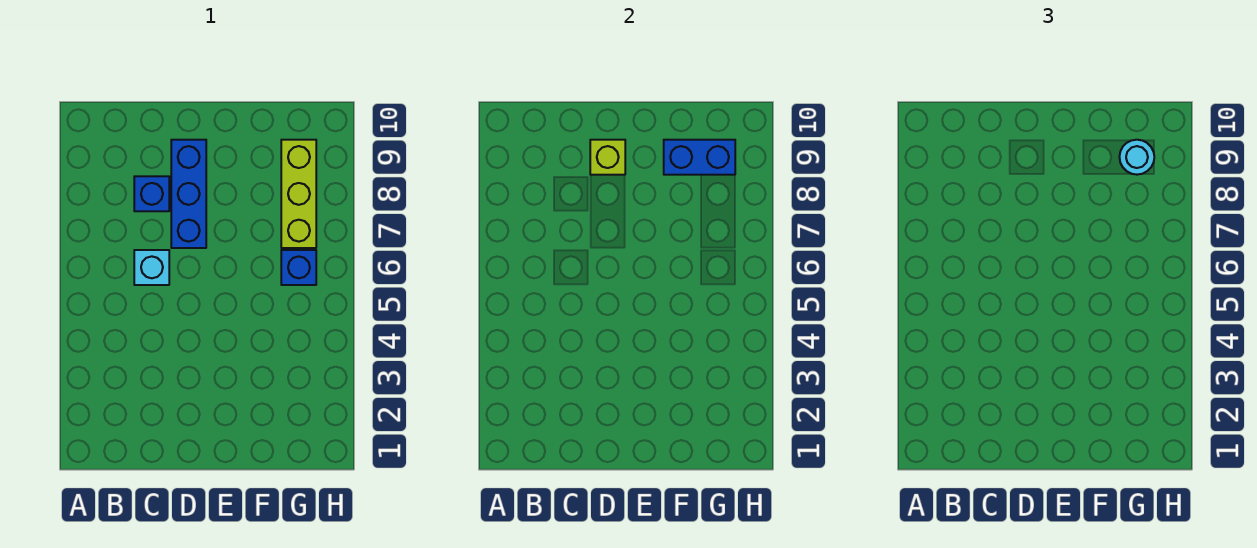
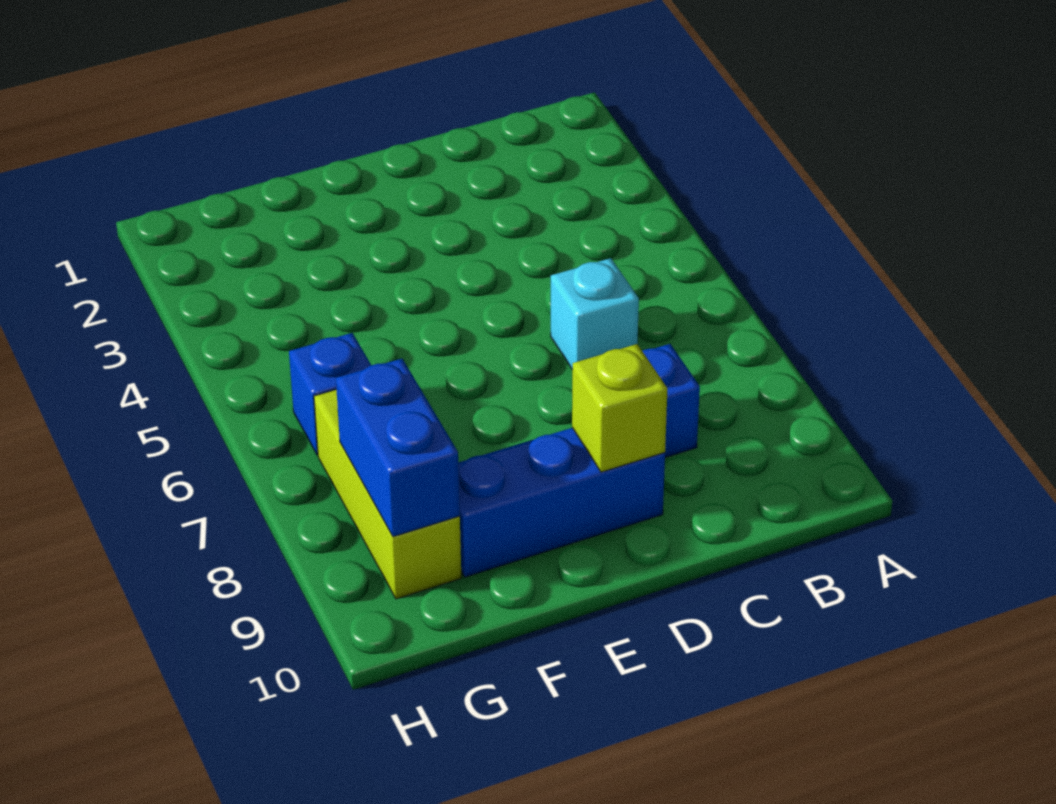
blue 1x3 brick [171,140,206,248] -> blue 1x3 brick turned to [458,428,665,577]
blue 1x2 brick [664,140,735,175] -> blue 1x2 brick turned to [336,359,460,537]
cyan 1x1 round brick [1120,140,1154,175] -> none

